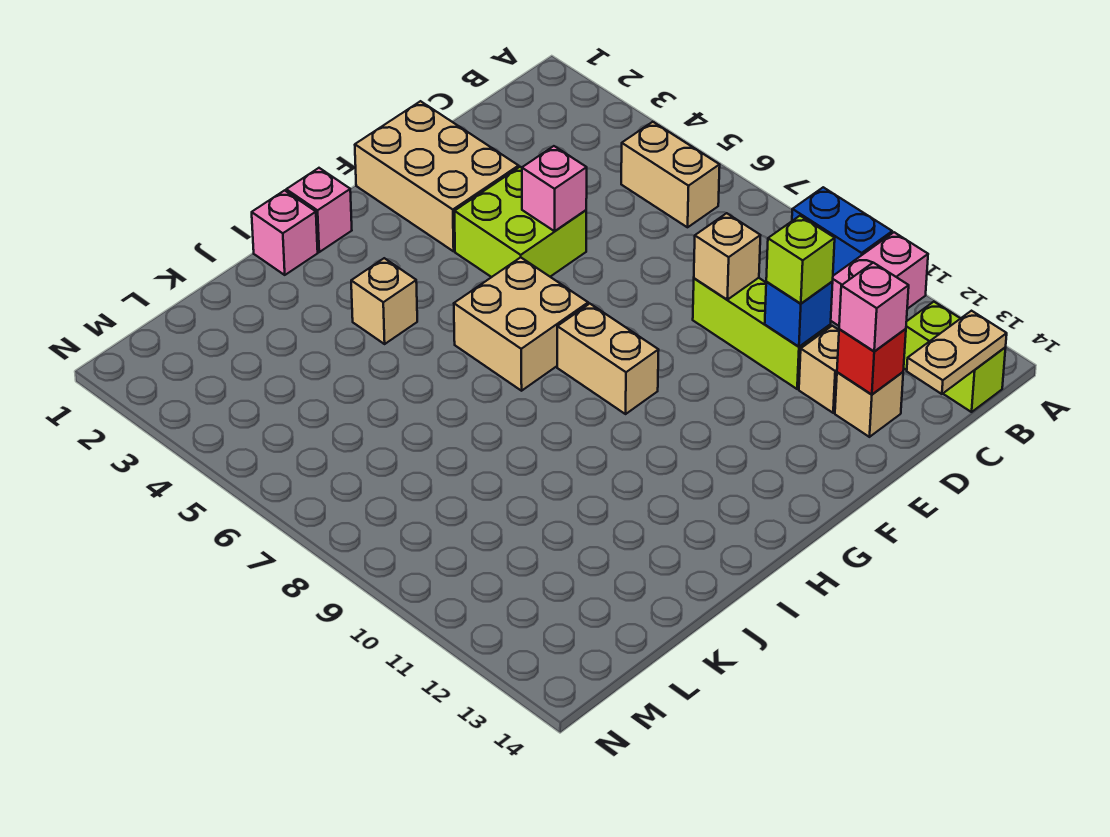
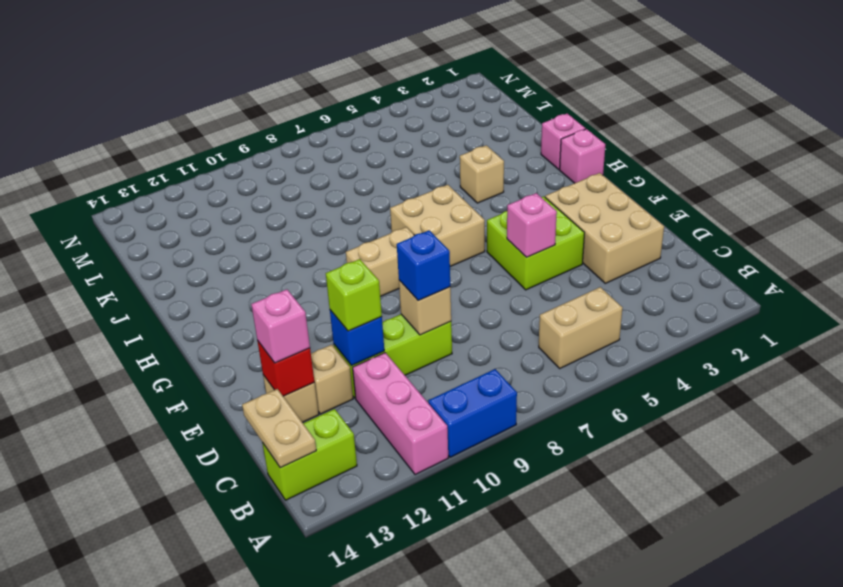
pink 1x2 brick [831,232,928,326] -> pink 1x3 brick [353,353,448,475]
none -> blue 1x1 brick [397,230,450,300]
tan 2x3 brick [355,101,519,251] -> tan 2x3 brick turned to [545,173,664,283]

